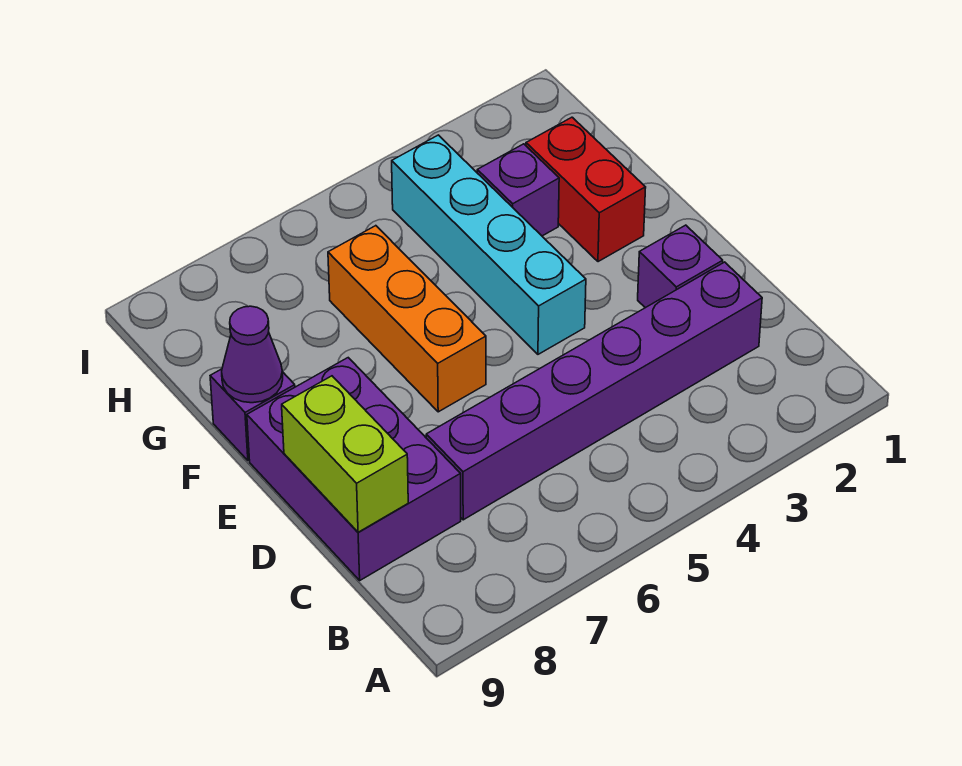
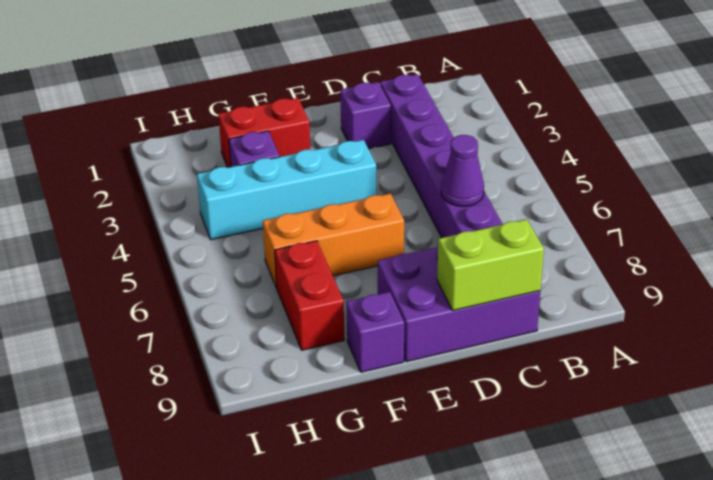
purple 1x1 cone [222,306,283,403] -> purple 1x1 cone moved to [441,135,484,206]
none -> red 1x2 brick [275,241,344,350]

